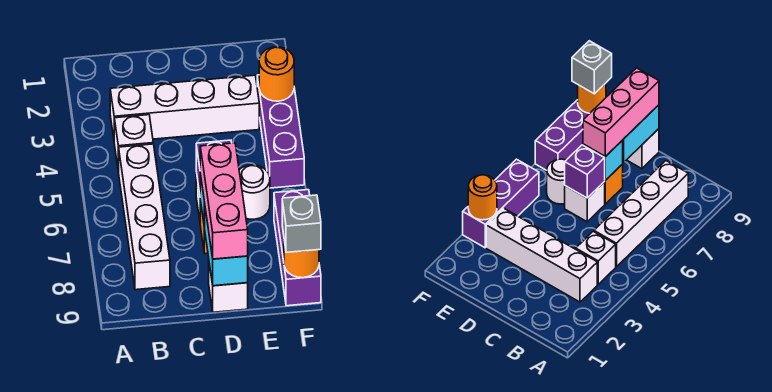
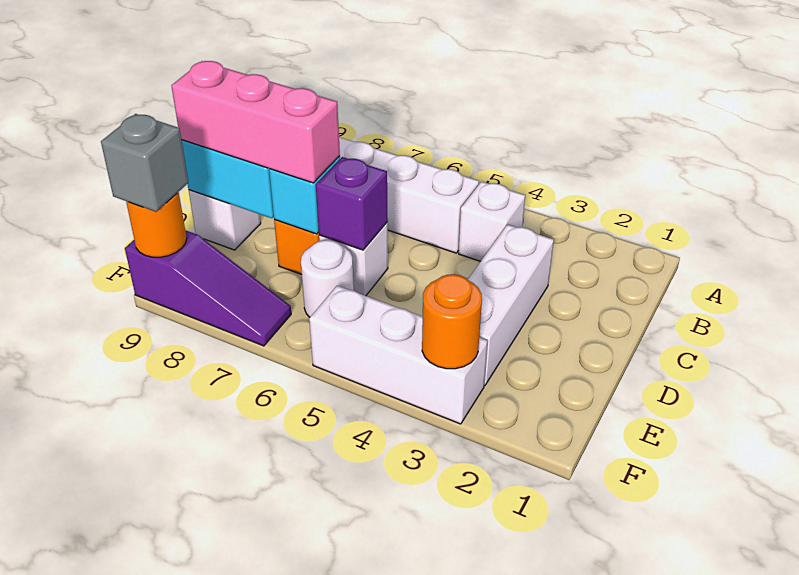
white 1x4 brick [110,75,259,139] -> white 1x3 brick [468,224,554,386]
purple 1x3 brick [257,75,304,188] -> white 1x3 brick [309,286,488,424]
purple 1x3 brick [274,190,321,306] -> purple 1x3 slope [125,230,291,346]

